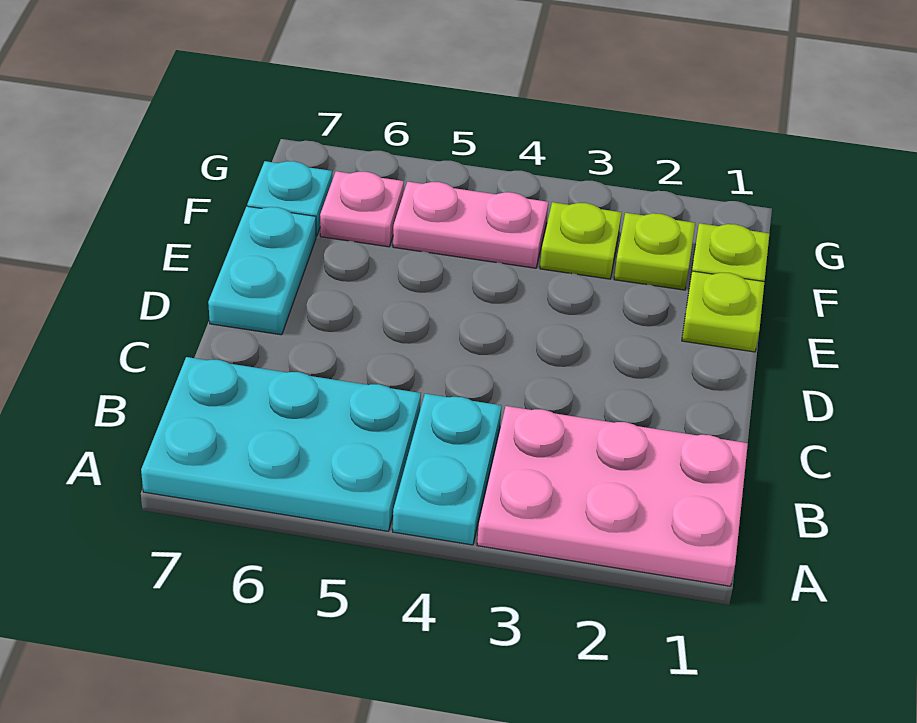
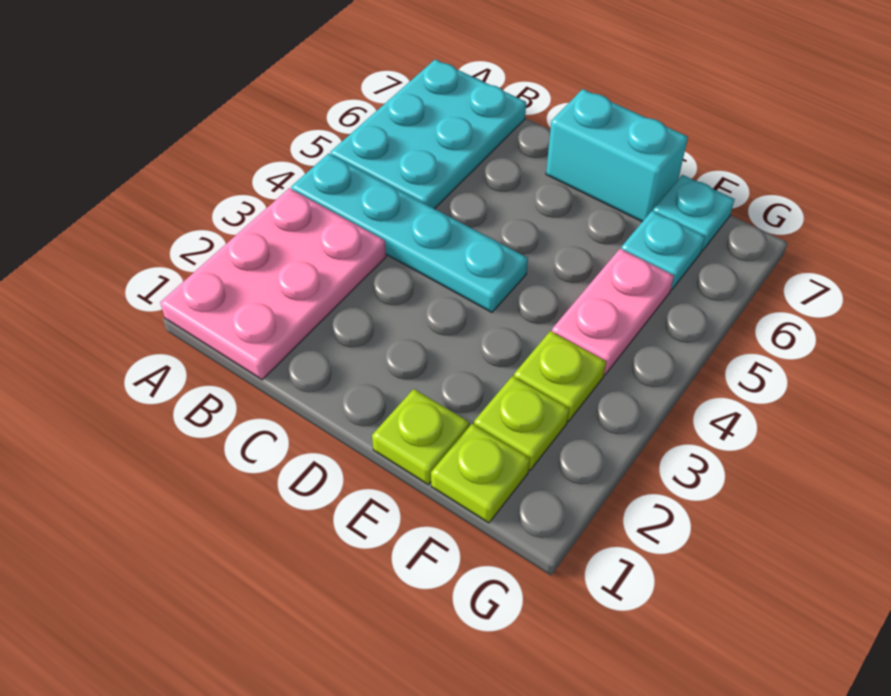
cyan 1x2 plate [393,394,502,545] -> cyan 1x4 plate [291,153,528,312]
cyan 1x2 plate [208,206,316,335] -> cyan 1x2 brick [546,89,688,222]
pink 1x1 plate [320,171,404,247] -> cyan 1x1 plate [621,211,705,290]

